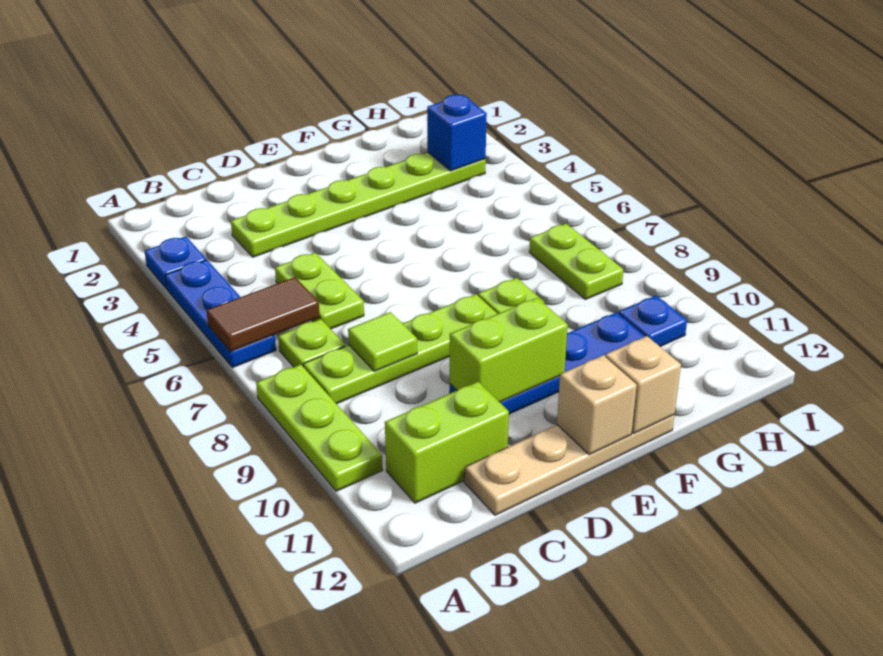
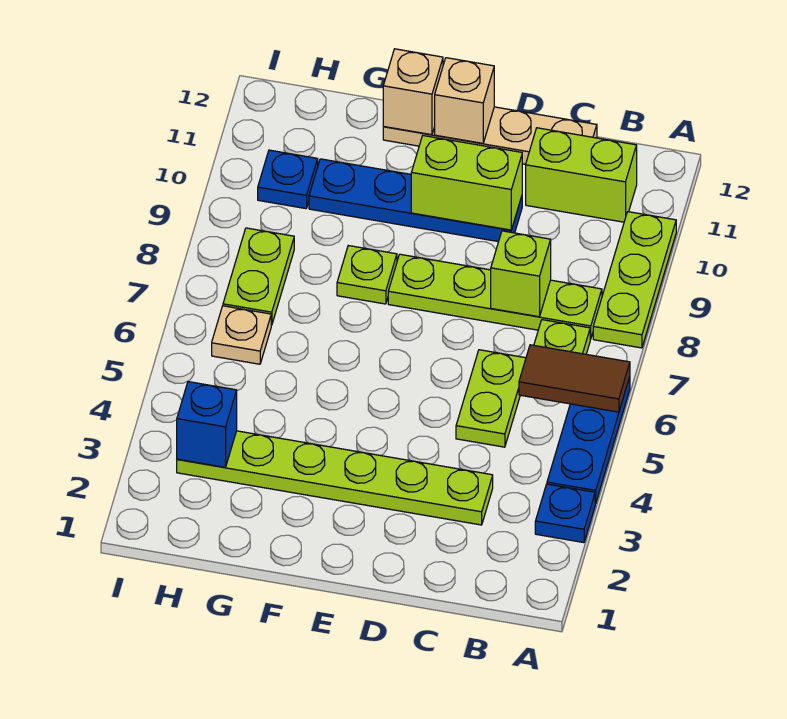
lime 1x1 tile [348,312,417,371] -> lime 1x1 brick [491,231,551,317]
none -> tan 1x1 plate [212,306,271,364]

